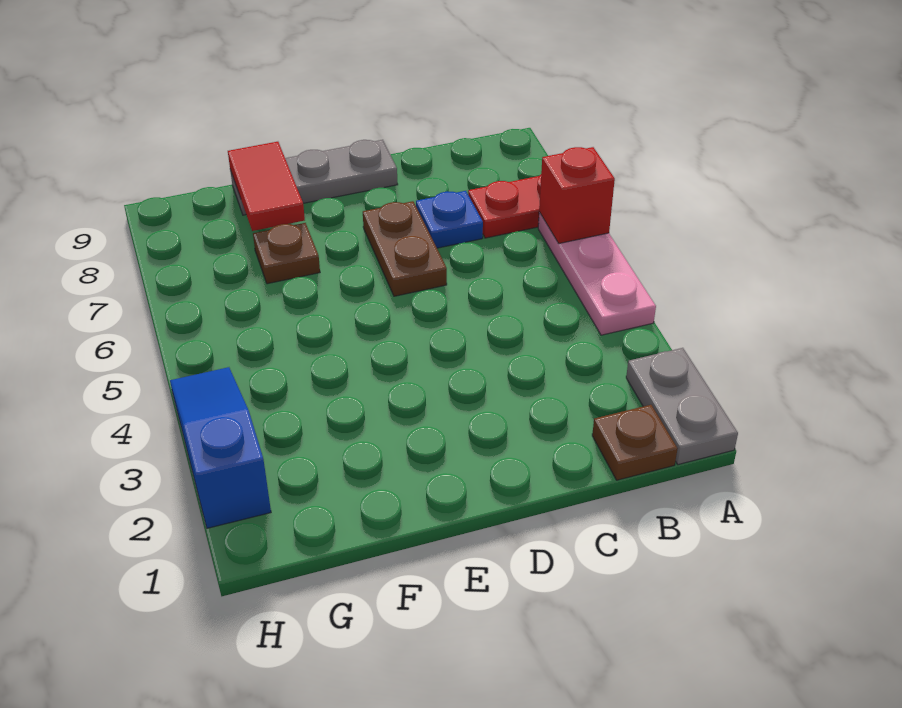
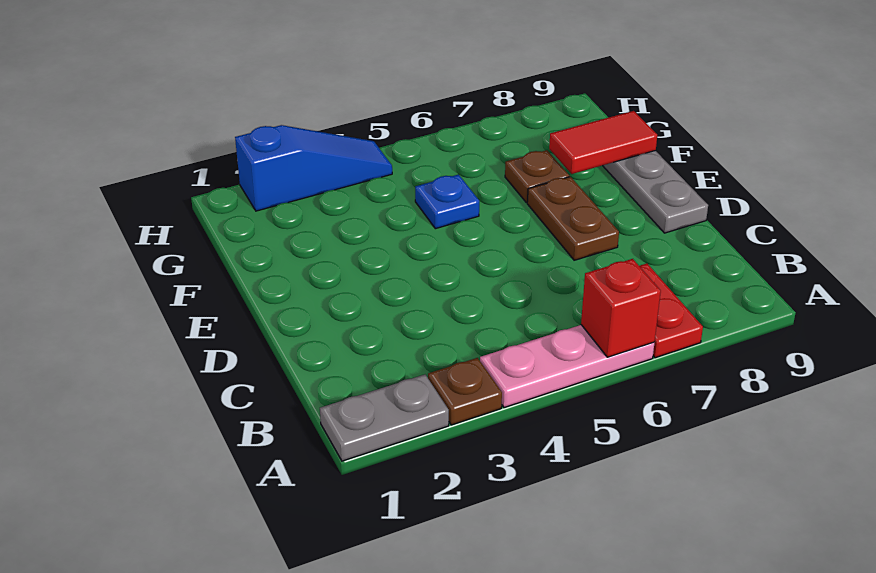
brown 1x1 plate [592,405,678,480] -> brown 1x1 plate moved to [428,358,502,425]
blue 1x1 plate [416,191,483,248] -> blue 1x1 plate moved to [415,174,479,229]
brown 1x2 plate [363,201,447,296] -> brown 1x2 plate turned to [527,177,619,260]

